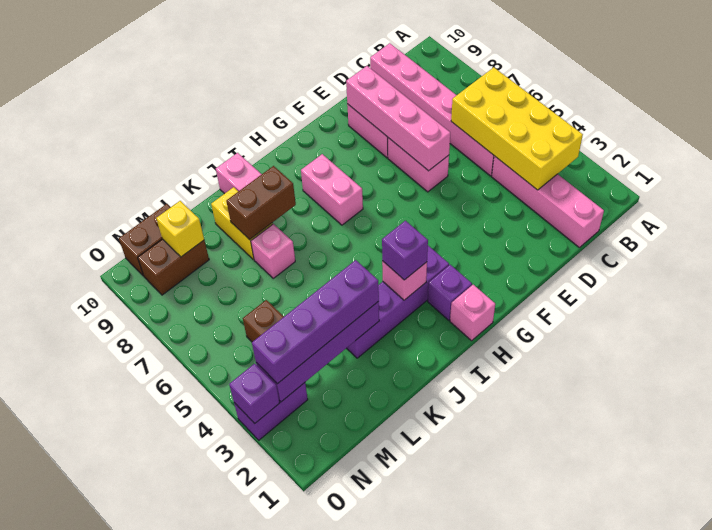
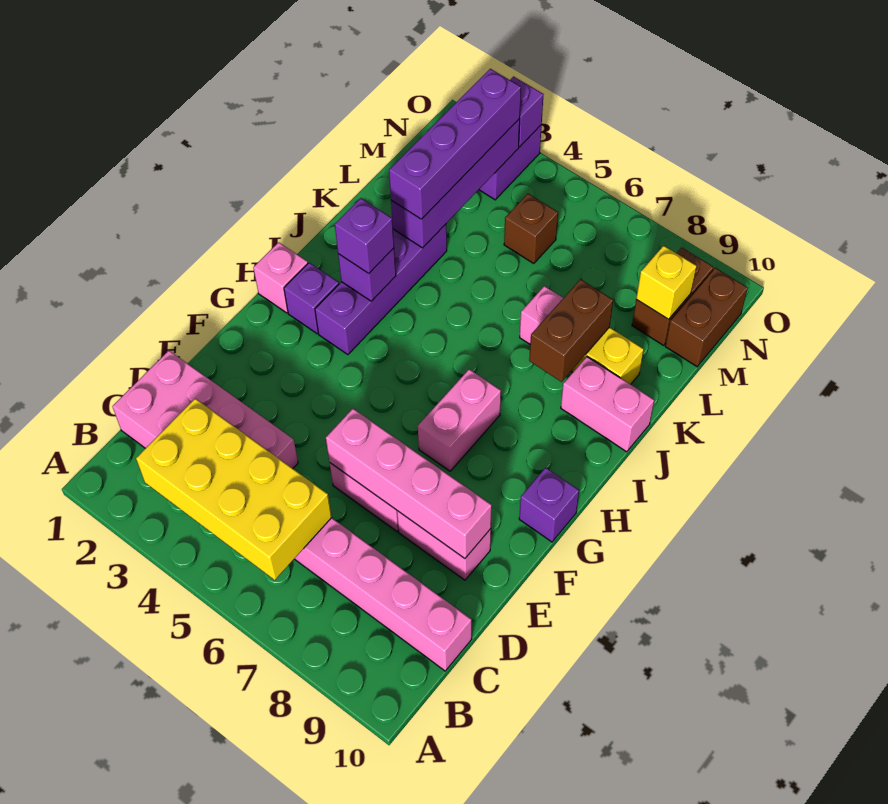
pink 1x4 brick [492,156,604,247] -> pink 2x4 brick [112,351,298,468]
none -> purple 1x1 brick [519,468,579,542]
pink 1x2 brick [301,154,363,225] -> pink 1x2 brick turned to [418,369,501,471]
pink 1x1 brick [382,261,427,300] -> purple 1x1 brick [338,248,396,301]

